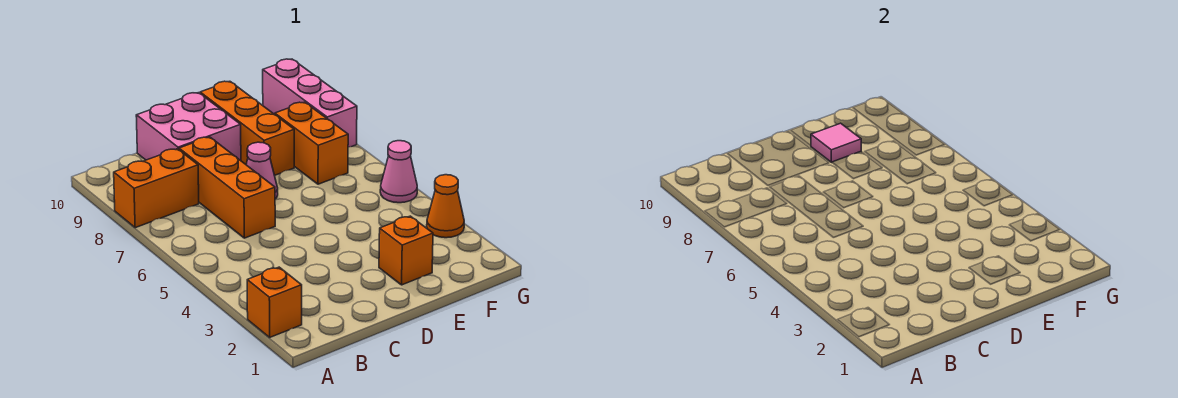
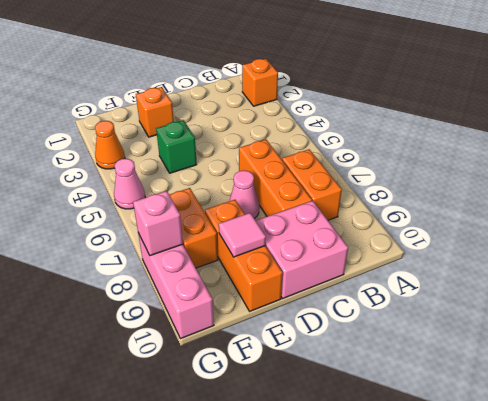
orange 1x2 brick [114,149,199,228] -> orange 1x2 brick turned to [282,149,342,220]
none -> green 1x1 brick [156,120,197,173]
none -> pink 1x1 brick [133,191,183,256]

